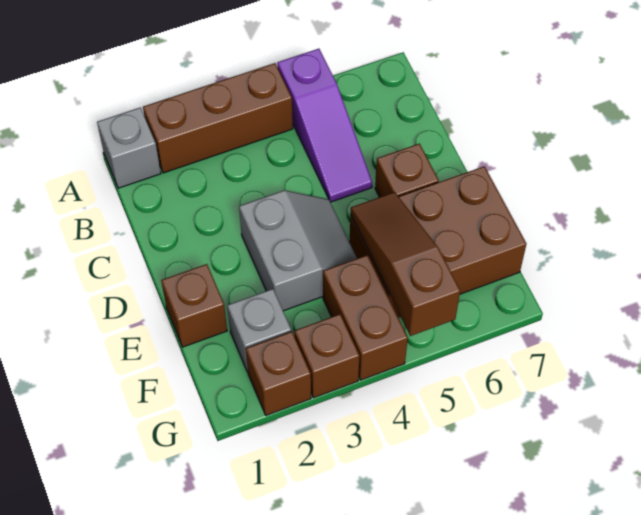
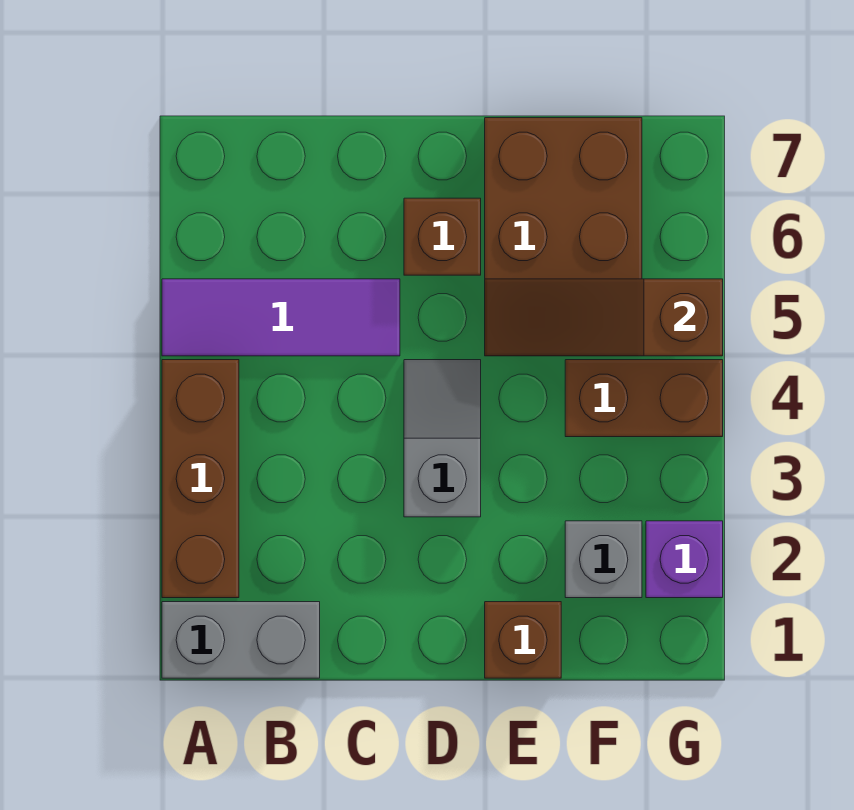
grey 1x1 brick [97,108,161,188] -> grey 1x2 brick [162,602,320,678]
purple 1x3 slope [277,49,372,202] -> purple 1x3 tile [162,279,400,356]
grey 2x2 slope [239,190,357,311] -> grey 1x2 slope [404,360,481,517]
brown 1x1 brick [246,332,311,416] -> purple 1x1 brick [646,521,723,598]
brown 1x1 brick [295,314,360,398] -> none

